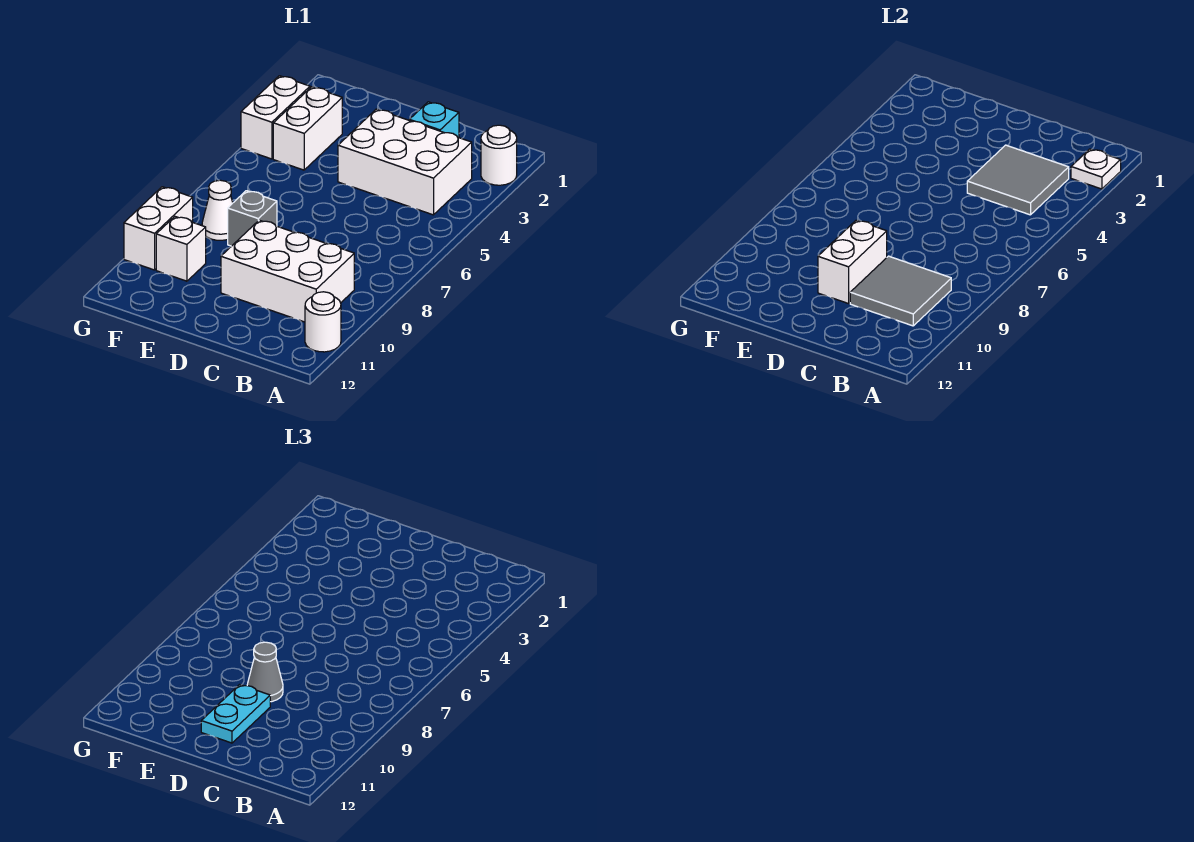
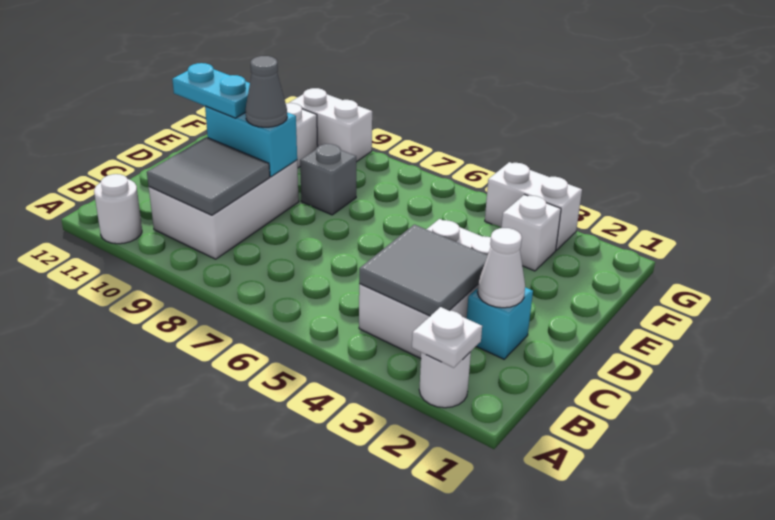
white 1x2 brick [818,220,887,304] -> cyan 1x2 brick [205,106,297,177]
white 1x2 brick [273,87,342,170] -> white 1x1 brick [501,195,561,271]
white 1x1 cone [202,180,233,240] -> white 1x1 cone moved to [477,228,525,308]

